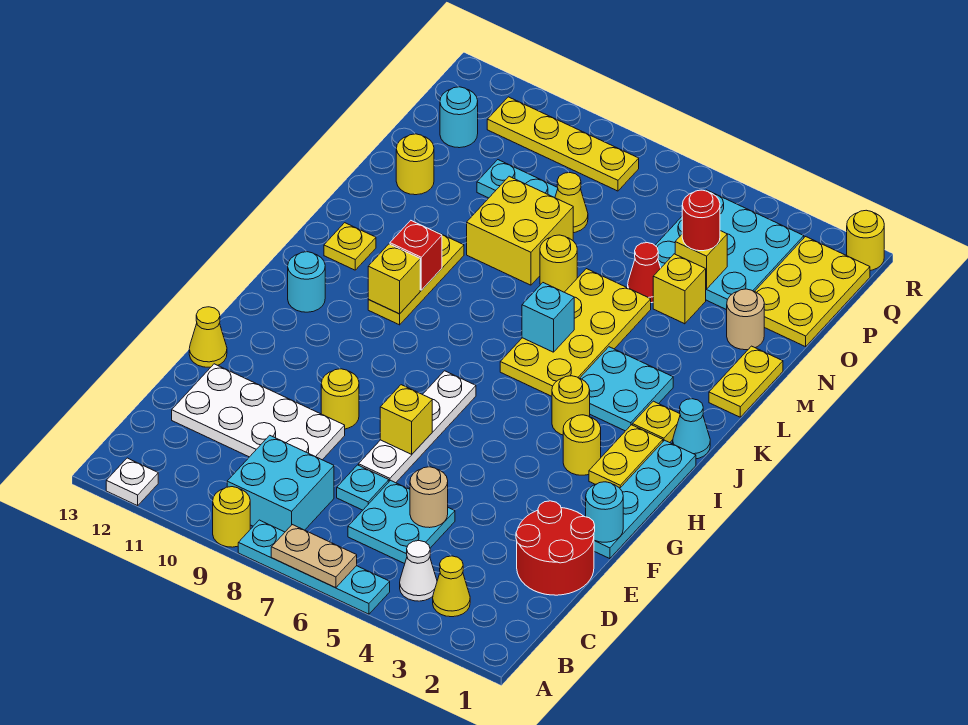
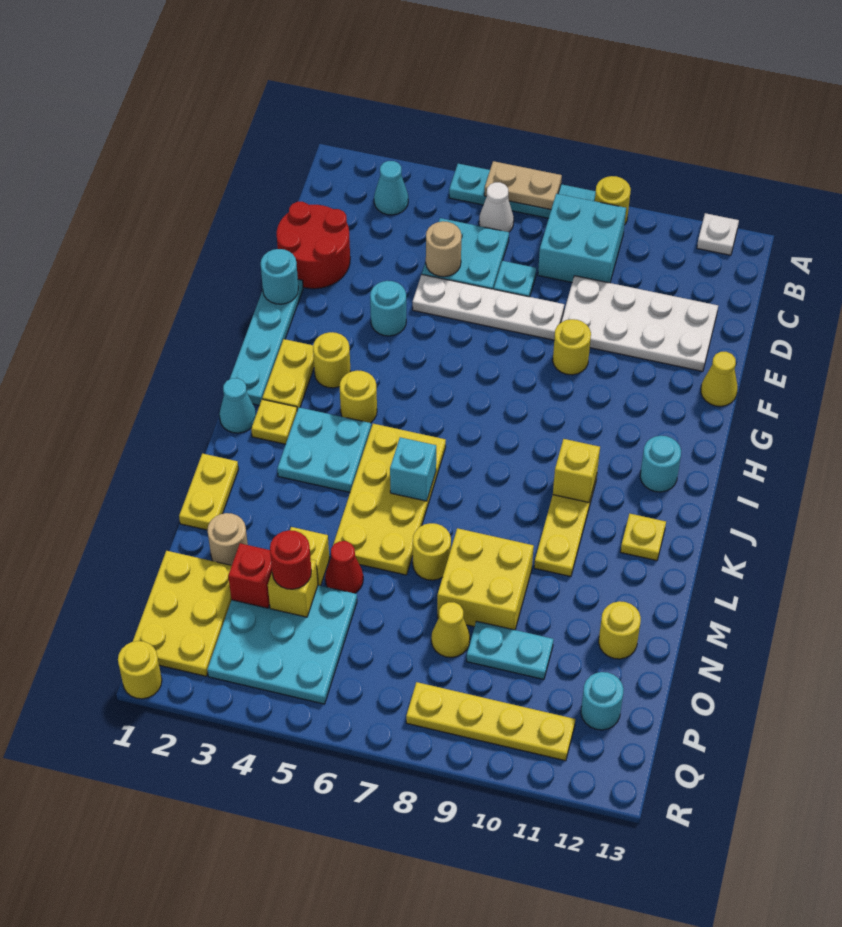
yellow 1x1 cone [433,556,470,617] -> cyan 1x1 cone [374,161,408,215]
white 1x1 cone [400,541,437,601] -> white 1x1 cone moved to [479,182,514,232]
white 1x4 plate [359,371,476,483] -> white 1x4 plate turned to [413,275,564,340]
none -> cyan 1x1 round brick [370,281,406,336]
yellow 1x1 brick [380,385,432,454] -> none
red 1x1 brick [390,221,442,290] -> red 1x1 brick moved to [228,543,272,608]

